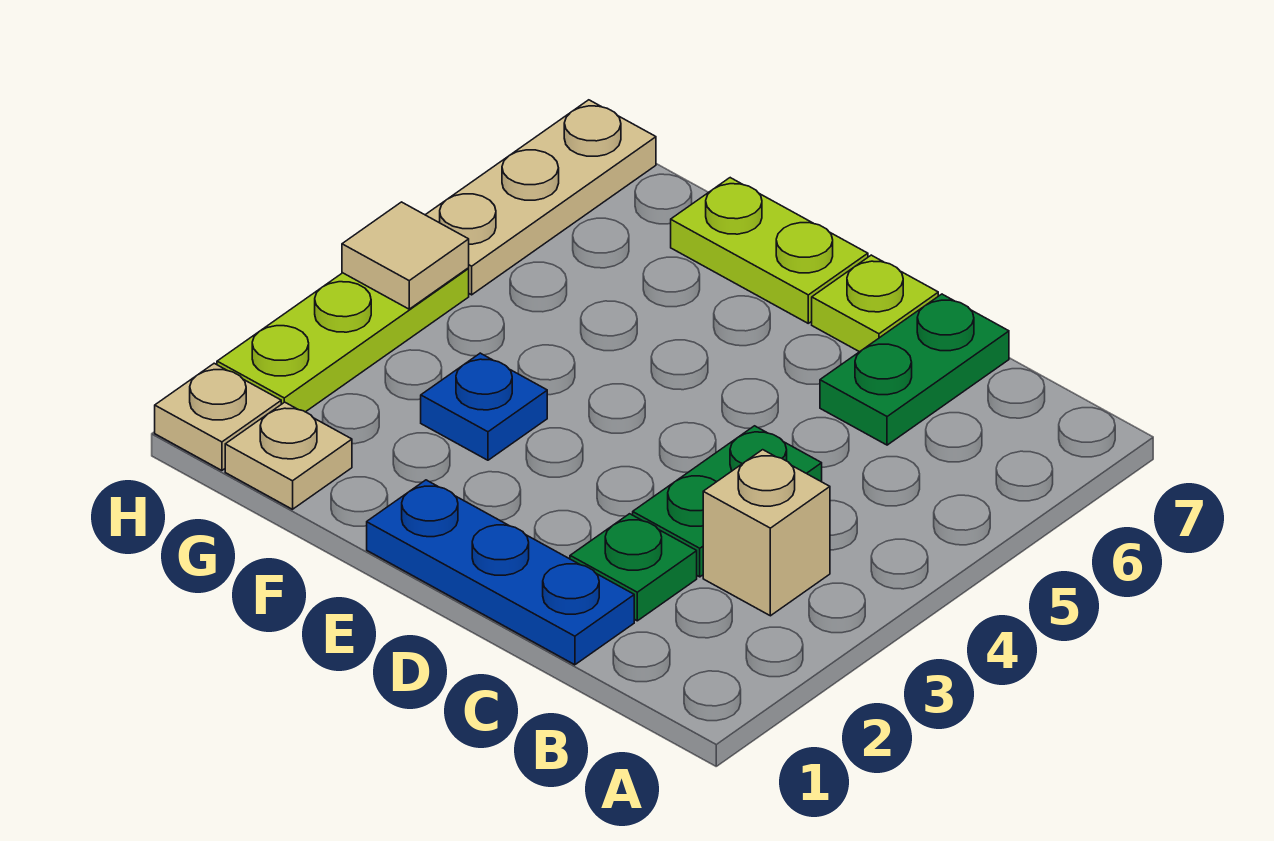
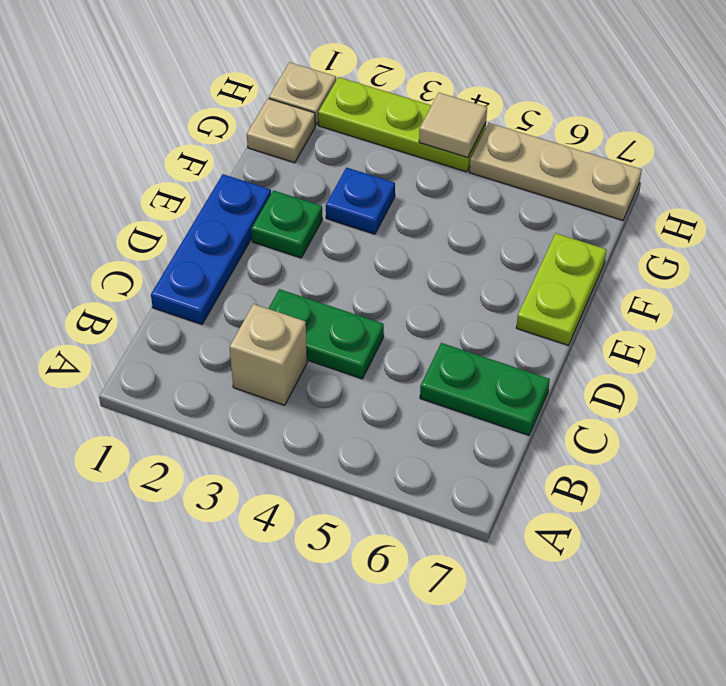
green 1x1 plate [570,514,697,621] -> green 1x1 plate moved to [251,190,322,258]
lime 1x1 plate [812,255,938,352] -> none

